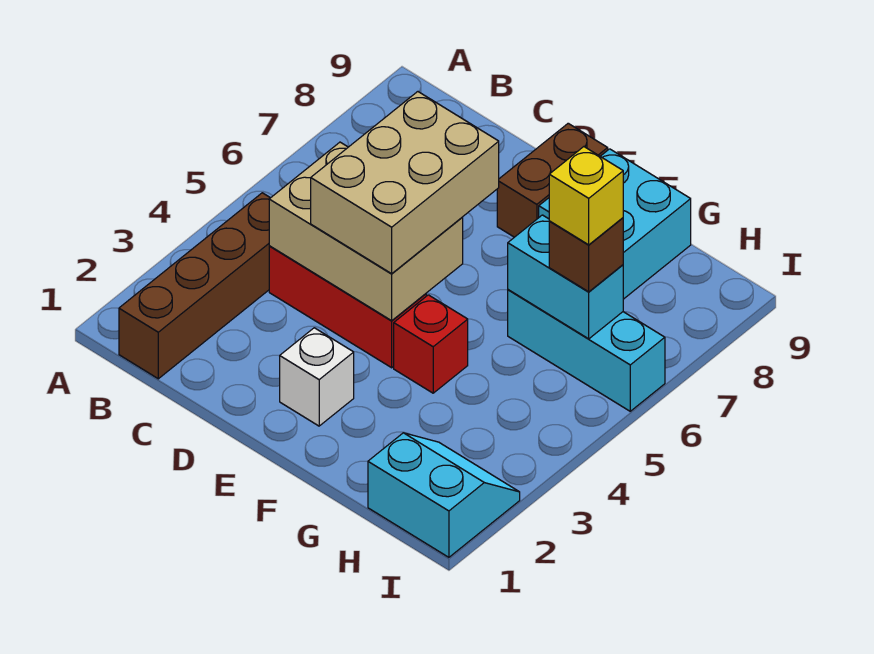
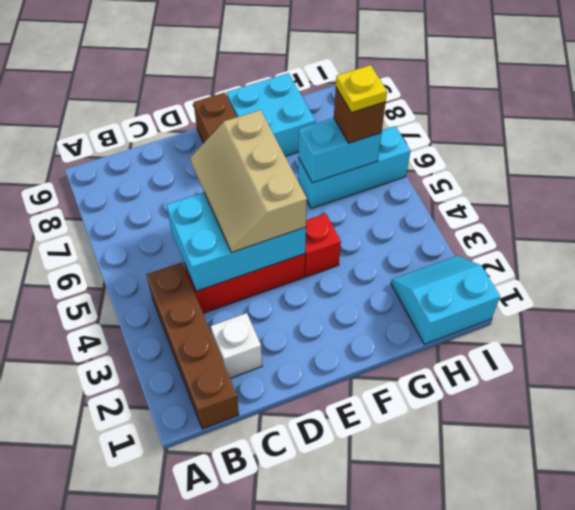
tan 2x3 brick [269,142,463,321] -> cyan 2x3 brick [166,192,306,291]
tan 2x3 brick [311,92,499,274] -> tan 2x3 slope [190,110,307,253]
white 1x1 brick [280,328,354,426] -> white 1x1 brick moved to [210,313,262,378]
yellow 1x1 brick [549,147,623,245] -> yellow 1x1 plate [336,65,387,112]

